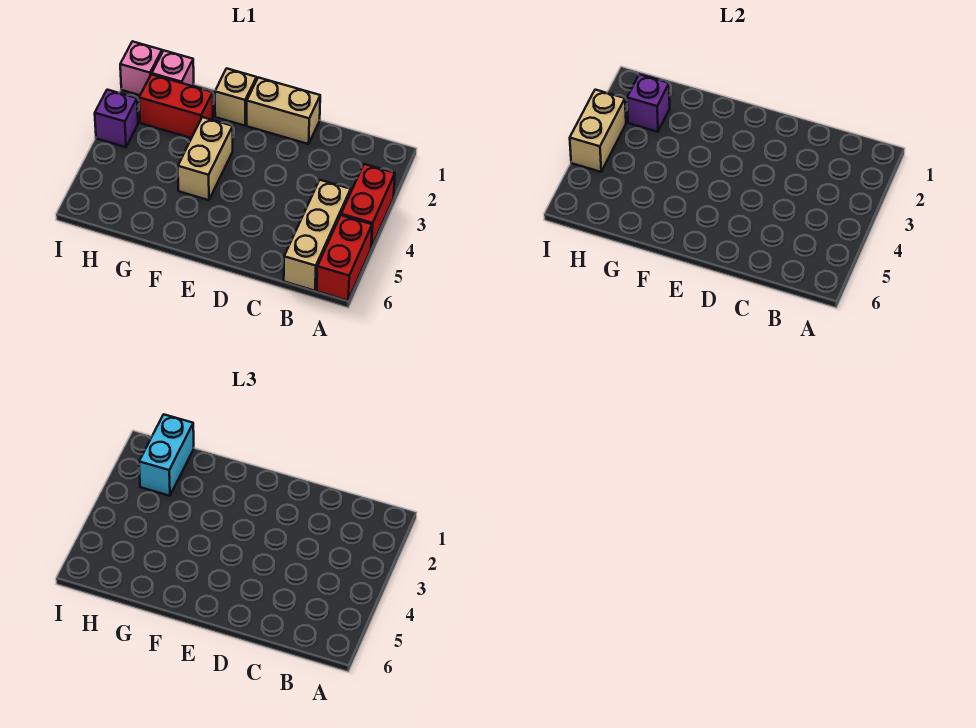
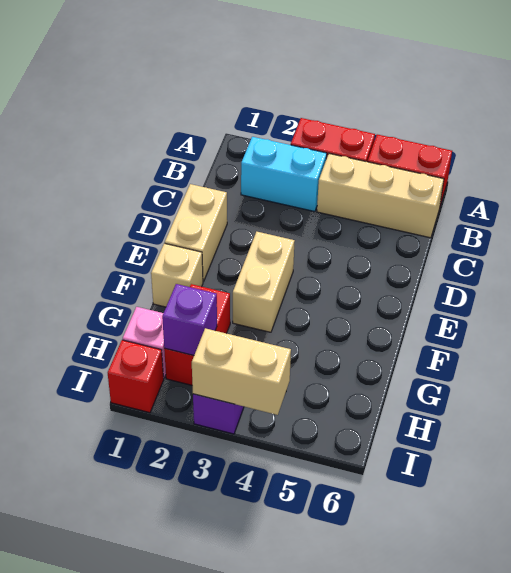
tan 1x2 brick [178,117,233,200] -> tan 1x2 brick turned to [233,232,295,332]
cyan 1x2 brick [139,414,194,496] -> cyan 1x2 brick moved to [241,137,327,212]
pink 1x1 brick [120,41,162,95] -> red 1x1 brick [108,340,164,413]

